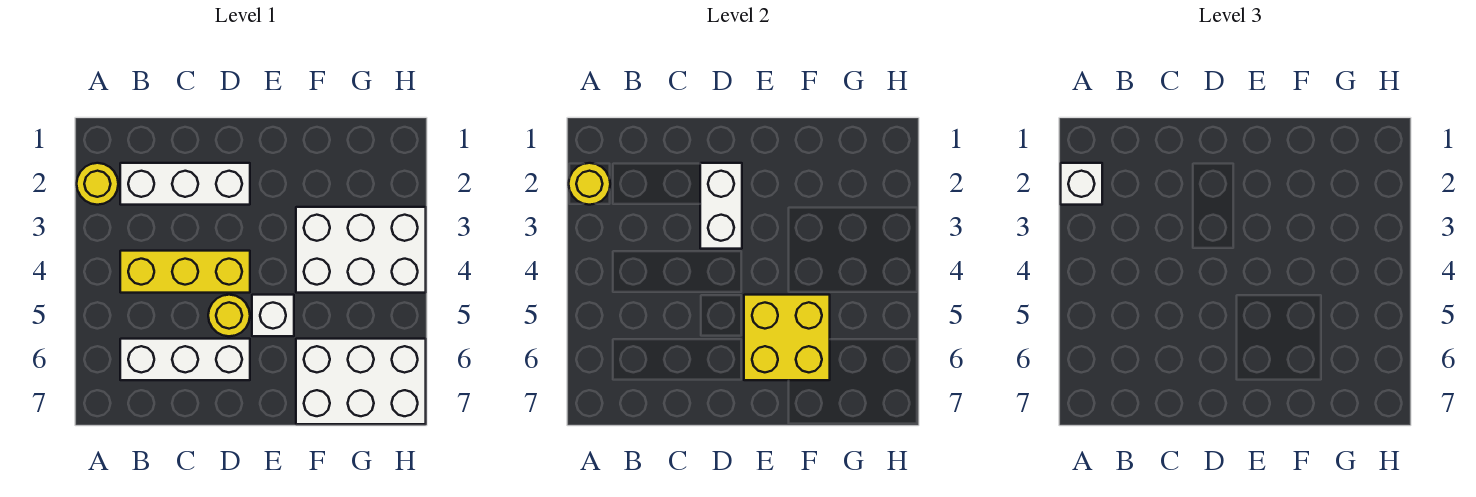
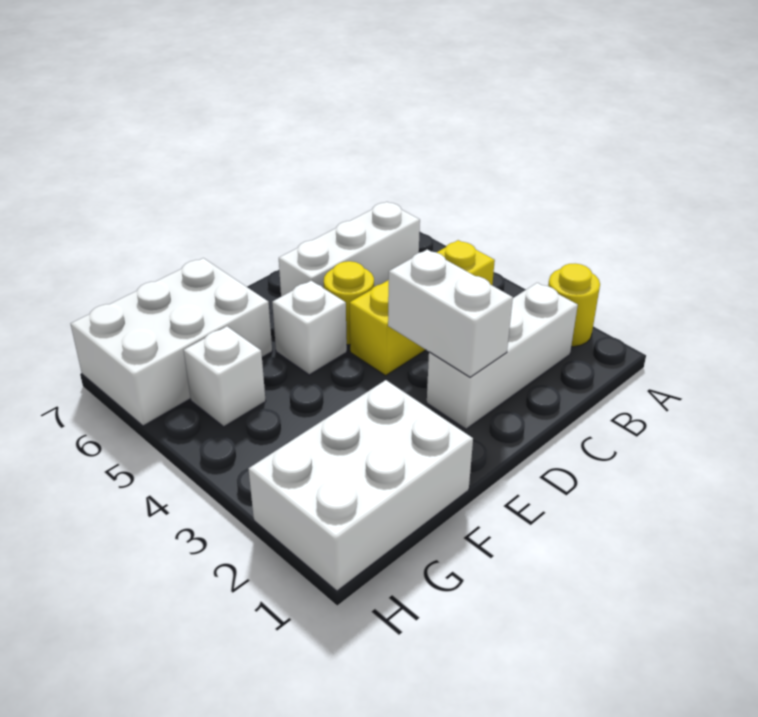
yellow 1x1 round brick [569,163,610,205] -> none
white 1x1 brick [1061,163,1102,205] -> white 1x1 brick moved to [184,326,266,427]
yellow 2x2 brick [744,295,830,380] -> none
white 2x3 brick [296,207,426,293] -> white 2x3 brick moved to [249,380,473,591]

